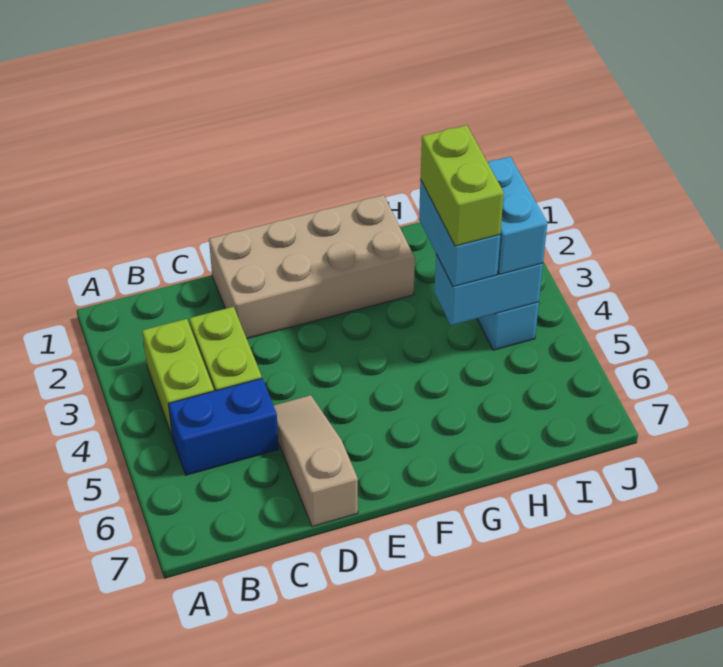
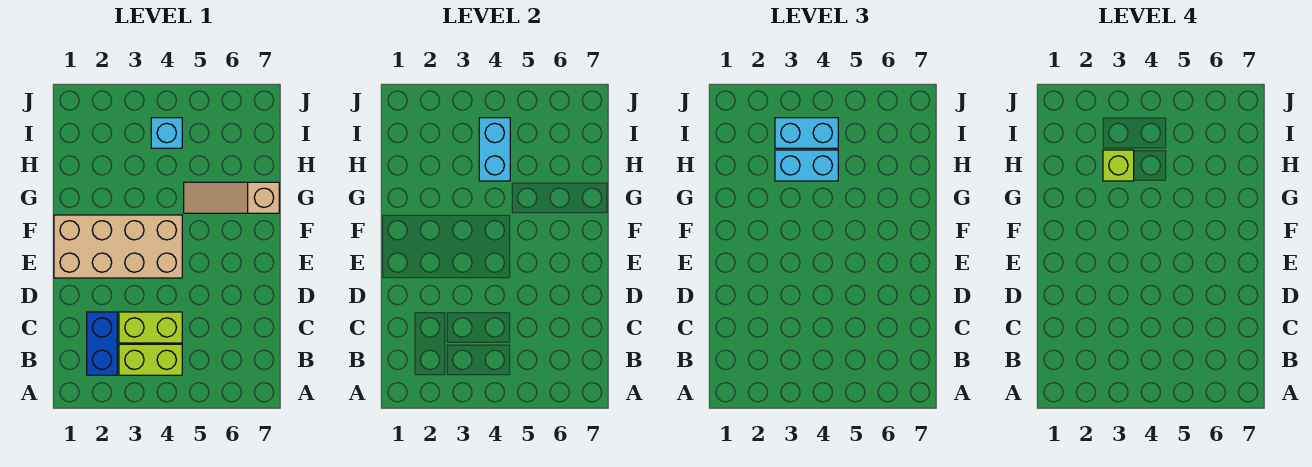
blue 1x2 brick [168,378,279,475] -> blue 1x2 brick moved to [87,312,117,375]
tan 2x4 brick [209,195,415,339] -> tan 2x4 brick turned to [54,215,182,278]
tan 1x3 slope [274,395,358,527] -> tan 1x3 slope moved to [184,182,279,213]
lime 1x2 brick [420,125,504,246] -> lime 1x1 brick [1103,150,1134,181]

